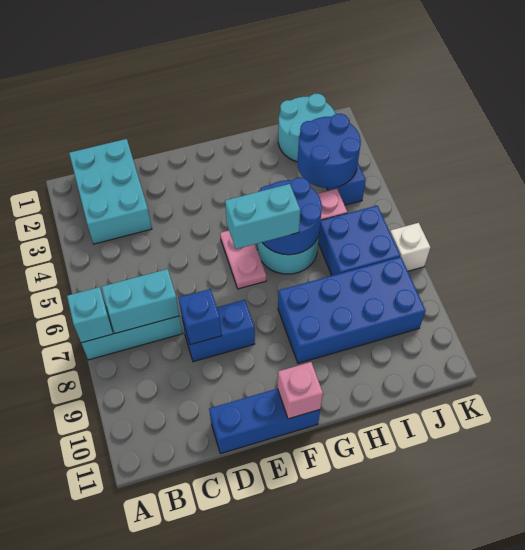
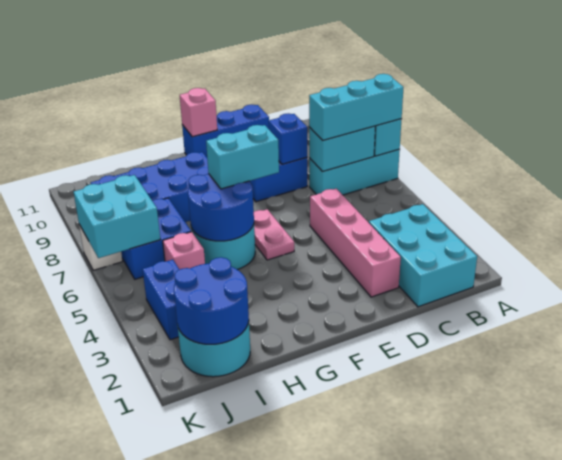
none -> cyan 1x3 brick [309,74,404,140]
none -> pink 1x4 brick [310,189,401,297]
blue 2x2 round brick [298,114,361,188] -> blue 2x2 round brick moved to [174,257,249,344]
none -> cyan 2x2 brick [74,175,160,258]

